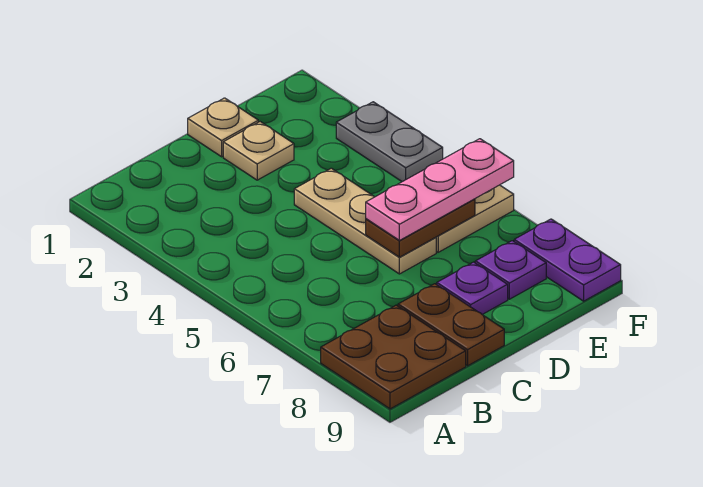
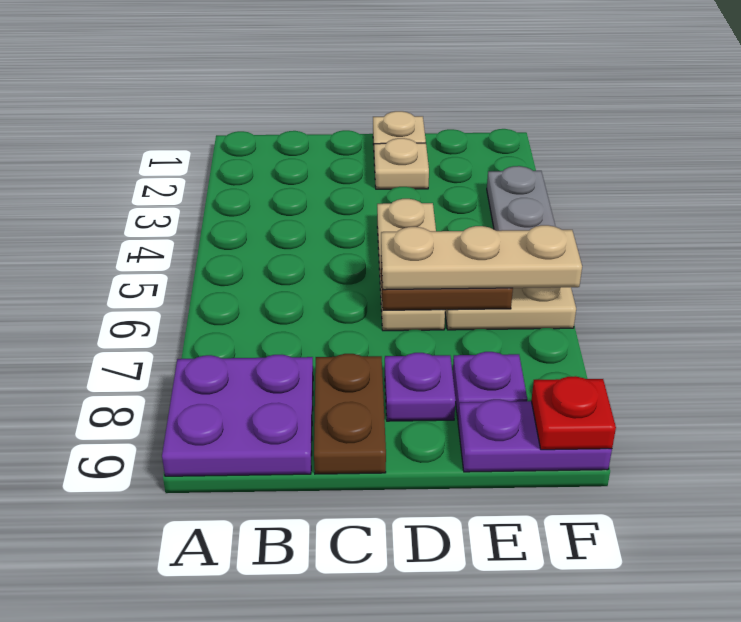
brown 2x2 plate [321,305,466,409] -> purple 2x2 plate [162,355,313,476]
pink 1x3 plate [366,139,514,240] -> tan 1x3 plate [381,225,582,290]
purple 1x2 plate [514,219,621,301] -> purple 1x2 plate turned to [458,399,612,472]
none -> red 1x1 plate [531,376,616,450]

